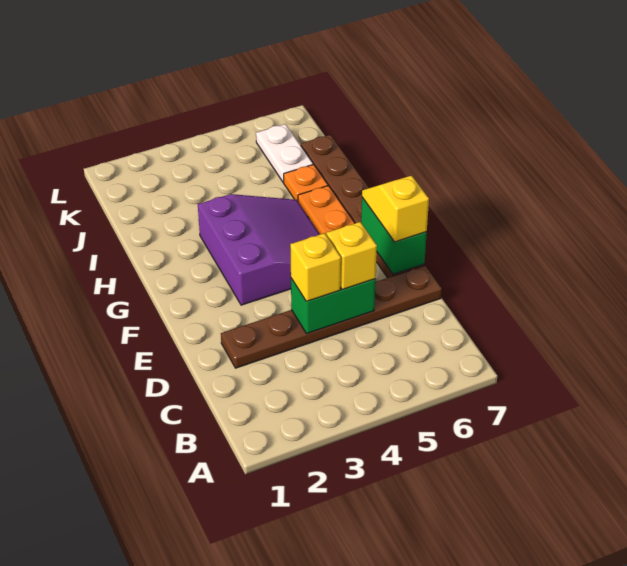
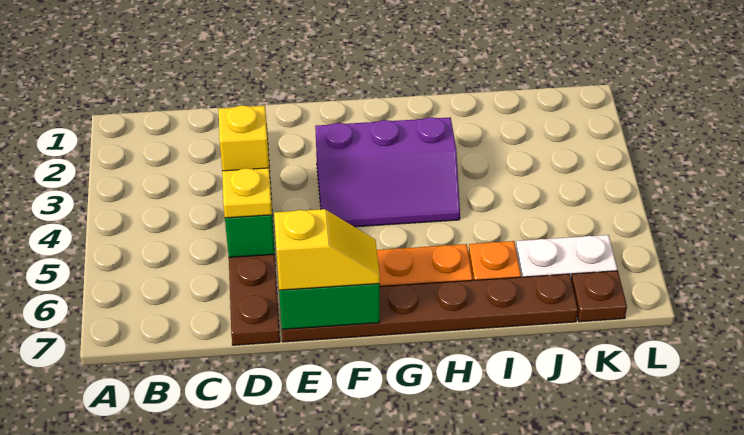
yellow 1x1 brick [326,222,377,290] -> yellow 1x1 plate [222,168,272,218]
purple 3x3 slope [198,194,320,305] -> purple 2x3 slope [315,117,460,227]
none -> brown 1x1 plate [571,271,627,322]

